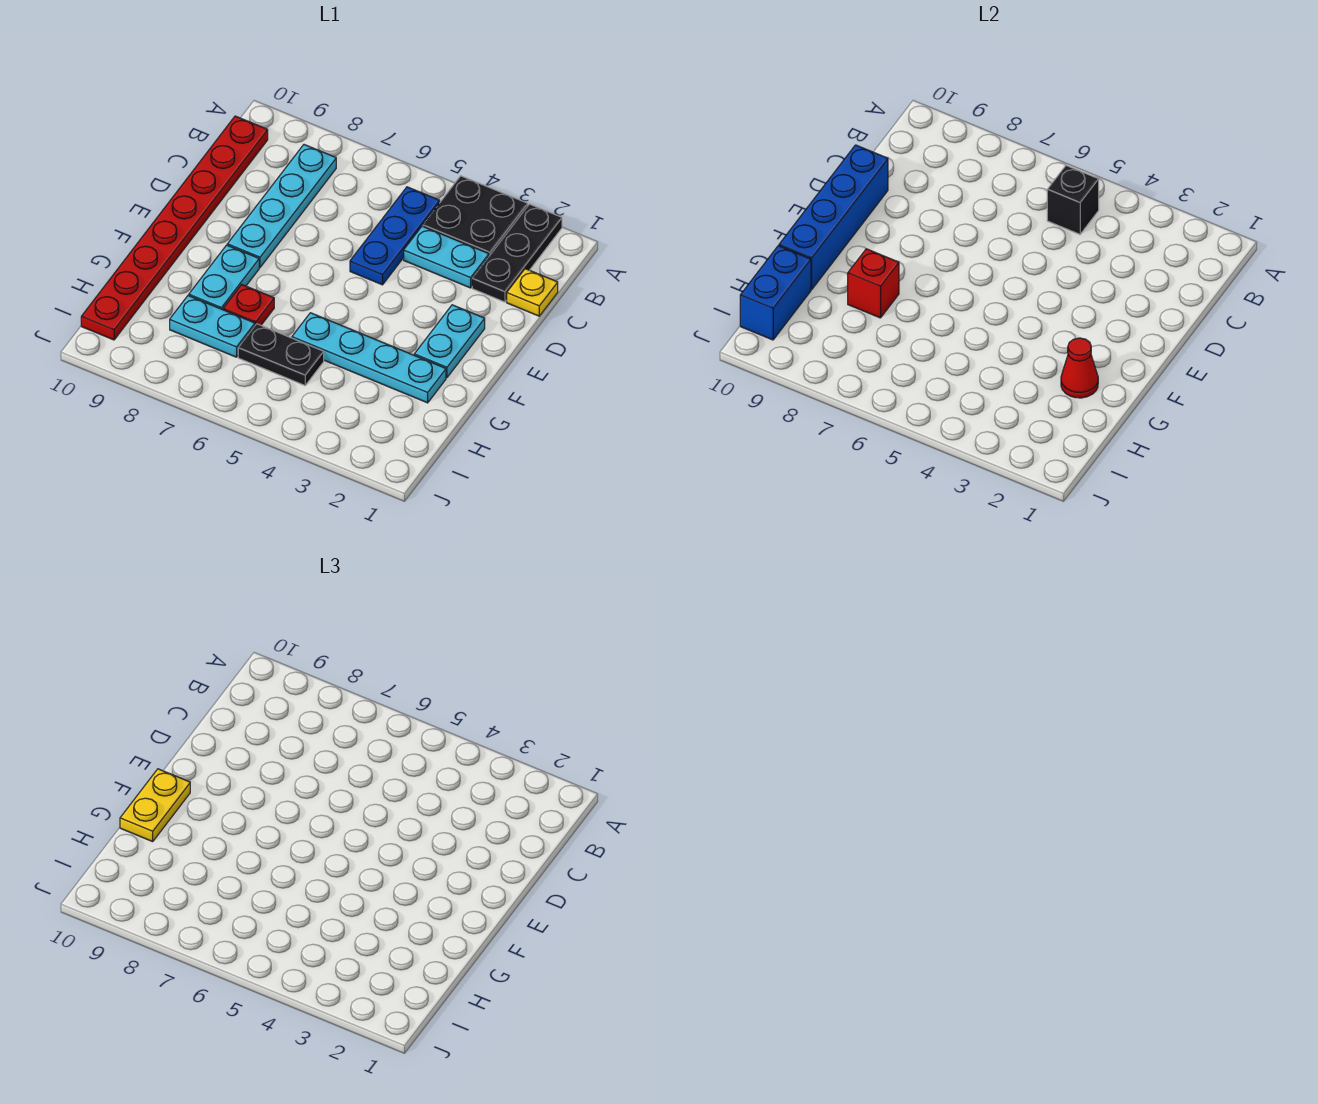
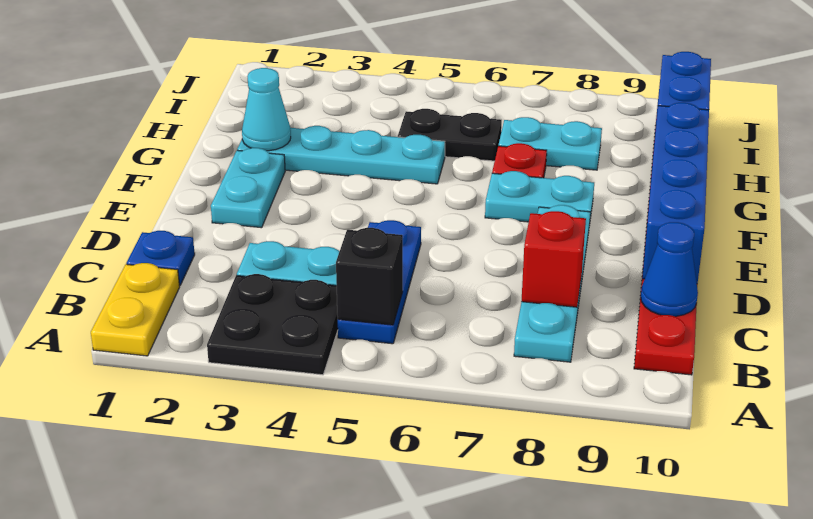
black 1x3 plate [472,204,562,302] -> none
yellow 1x1 plate [507,269,558,316] -> blue 1x1 plate [126,231,195,286]
none -> blue 1x1 cone [641,222,698,316]
cyan 1x2 plate [189,245,259,310] -> cyan 1x2 plate turned to [485,171,594,226]
yellow 1x2 plate [120,769,190,842] -> yellow 1x2 plate moved to [91,263,180,356]
red 1x1 cone [1061,338,1098,398] -> cyan 1x1 cone [242,68,291,151]
red 1x1 brick [848,249,899,318] -> red 1x1 brick moved to [521,211,586,307]

